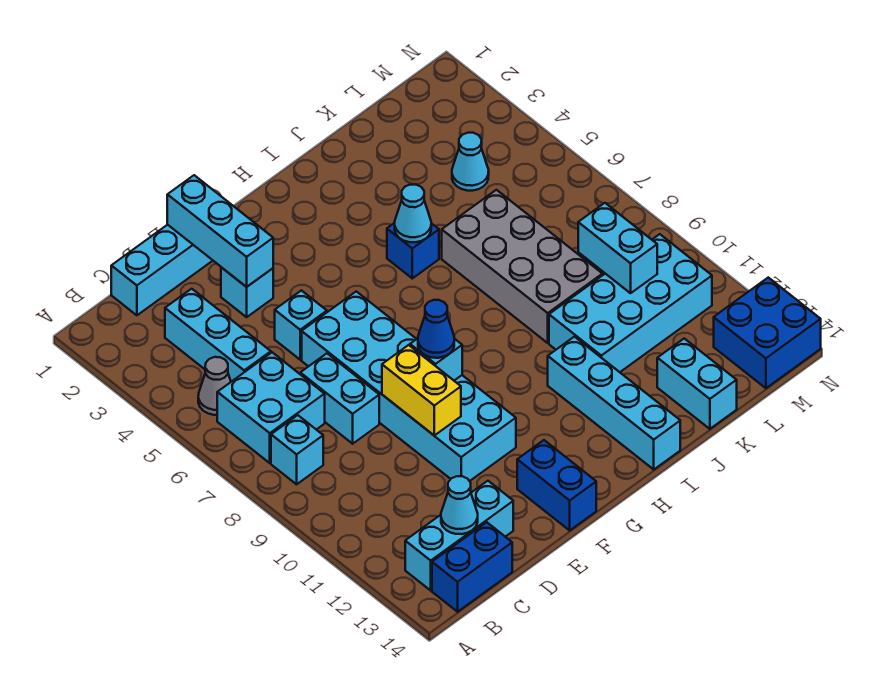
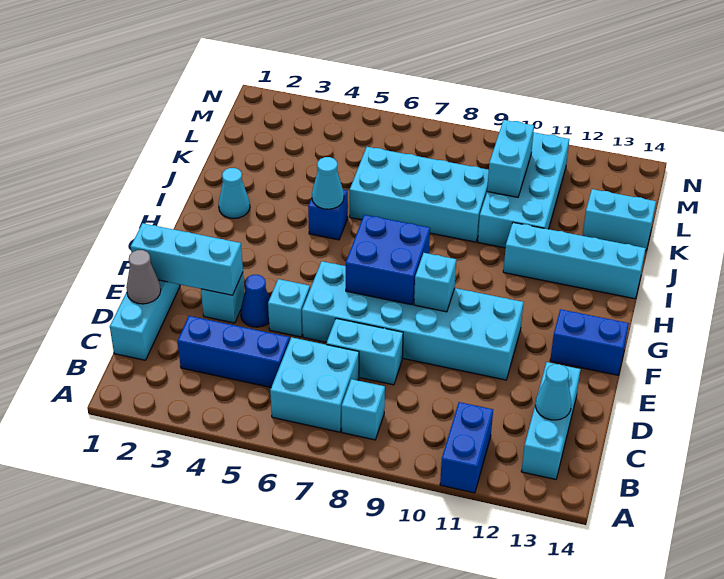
grey 1x1 cone [198,357,231,415] -> grey 1x1 cone moved to [126,250,161,304]
blue 1x2 brick [432,522,512,612] -> blue 1x2 brick moved to [440,402,493,493]
cyan 1x3 brick [165,289,271,382] -> blue 1x3 brick [178,316,290,387]
yellow 1x2 brick [382,345,461,435] -> none
blue 1x1 cone [418,300,454,358] -> blue 1x1 cone moved to [240,275,270,327]
grey 2x4 brick [442,190,602,343] -> cyan 2x4 brick [350,147,489,242]
cyan 1x1 cone [452,133,489,191] -> cyan 1x1 cone moved to [219,168,250,219]
cyan 1x2 brick [578,203,657,293] -> cyan 1x2 brick turned to [487,120,534,197]
blue 2x2 brick [714,278,821,388] -> blue 2x2 brick moved to [346,215,430,305]

